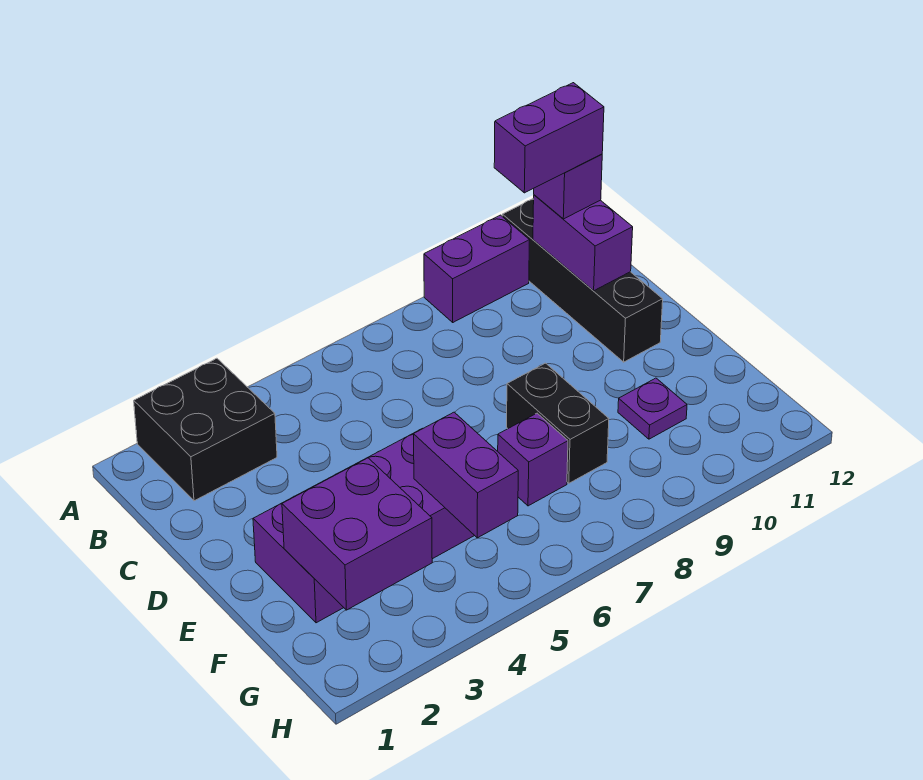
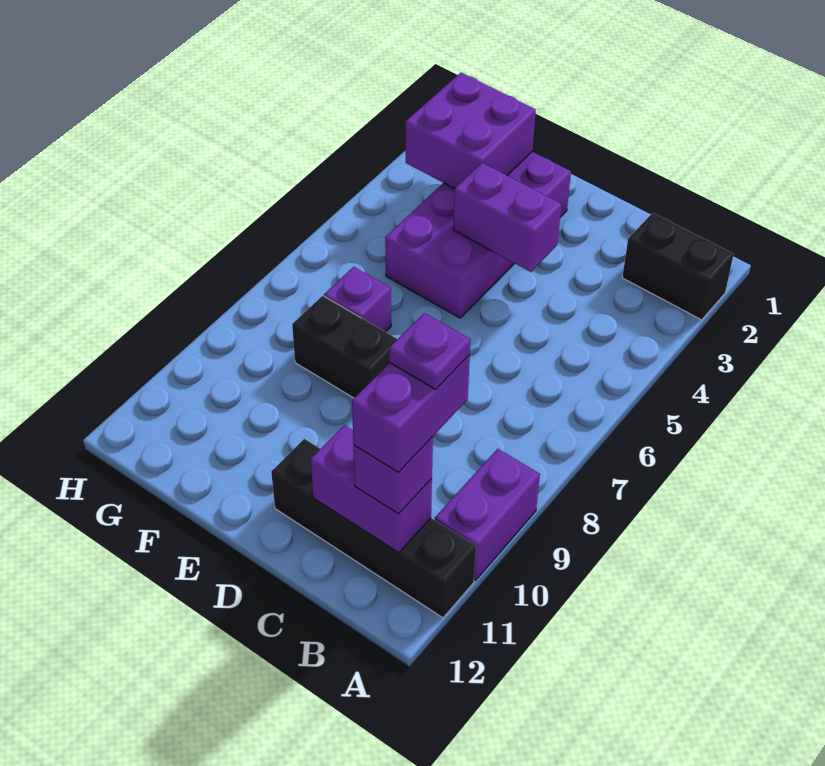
black 2x2 brick [134,358,277,501] -> black 1x2 brick [622,213,734,320]
purple 1x2 brick [414,412,518,538] -> purple 1x2 brick moved to [453,163,561,272]
purple 1x1 plate [618,378,687,439] -> purple 1x1 plate moved to [389,313,471,389]

